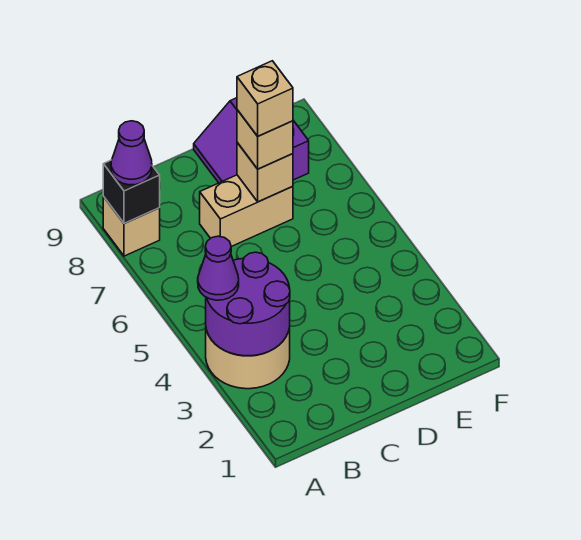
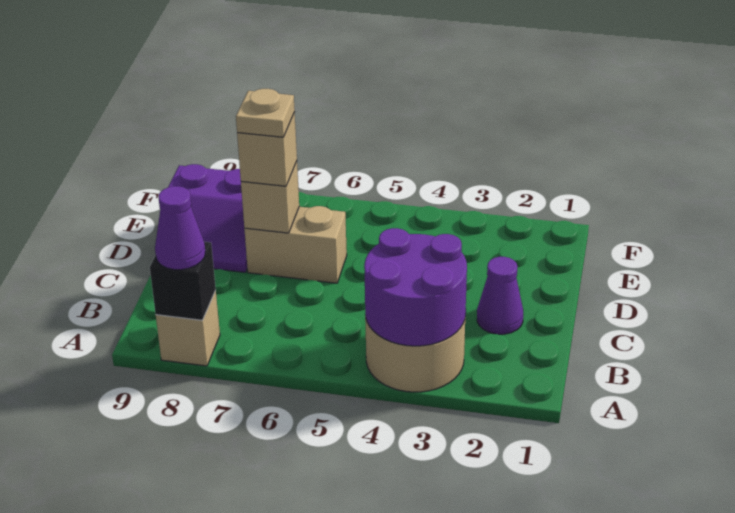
purple 1x1 cone [198,236,239,300] -> purple 1x1 cone moved to [477,257,523,334]
tan 1x2 brick [200,175,293,247] -> tan 1x2 brick turned to [244,206,347,283]
tan 1x1 brick [237,61,293,136] -> tan 1x1 plate [236,89,295,137]

